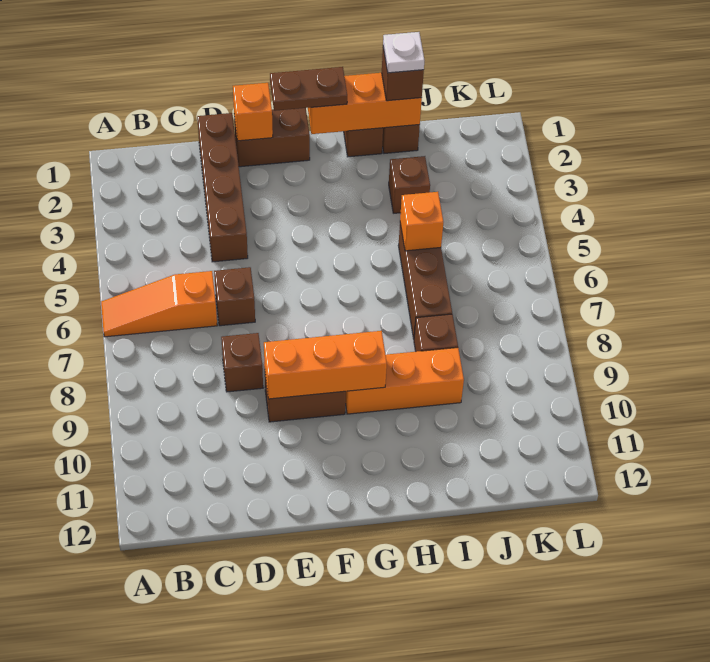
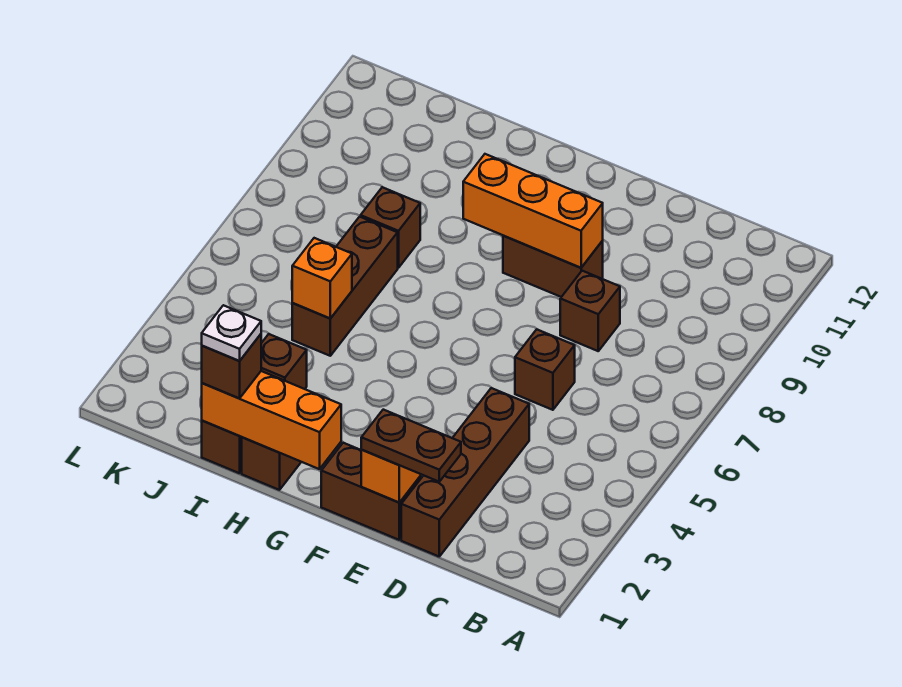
orange 1x3 slope [101,271,217,337] -> none
brown 1x2 plate [270,67,347,111] -> brown 1x2 plate moved to [361,410,461,482]
orange 1x3 brick [345,348,464,414] -> none

